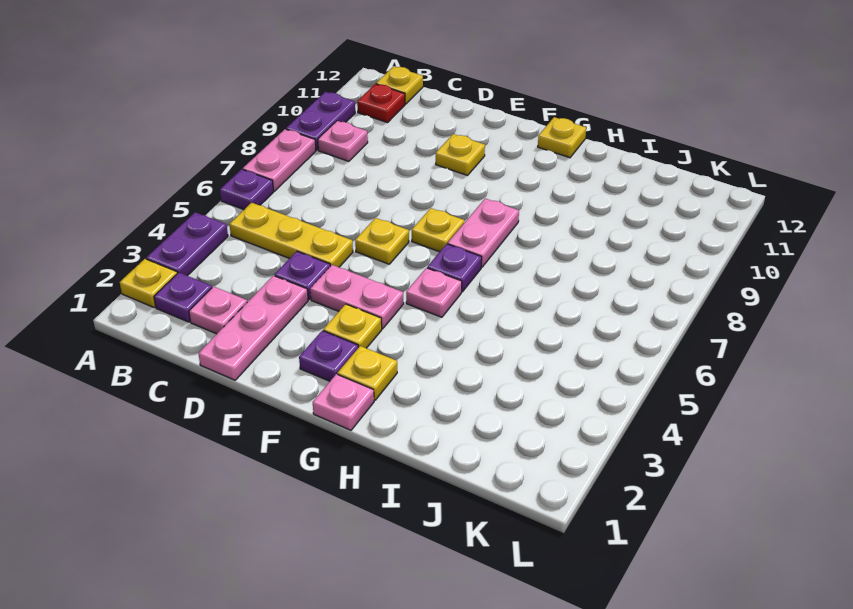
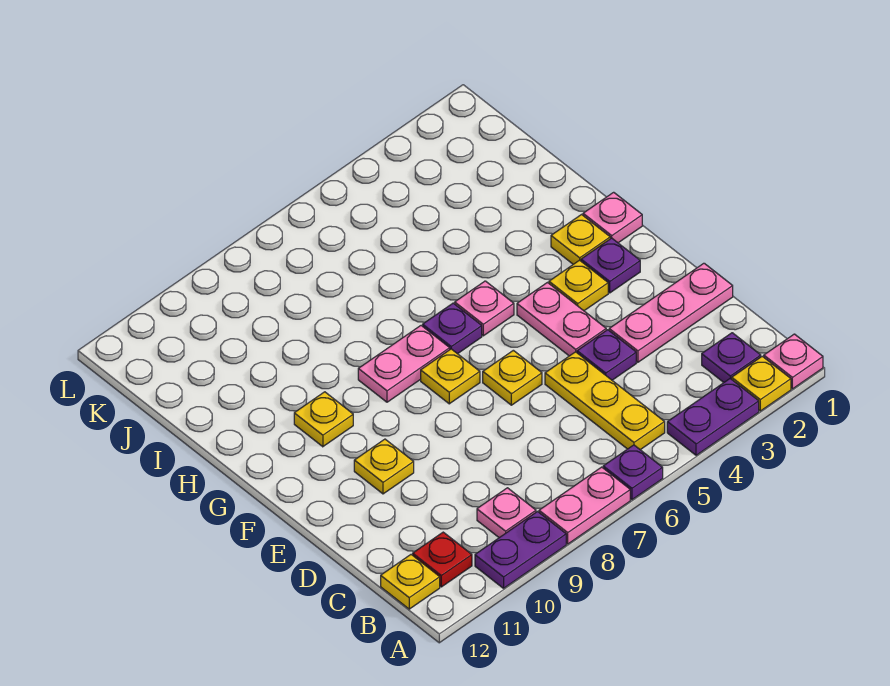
pink 1x1 plate [189,287,247,334] -> pink 1x1 plate moved to [764,334,823,389]
yellow 1x1 plate [538,117,586,158] -> yellow 1x1 plate moved to [294,392,353,447]

